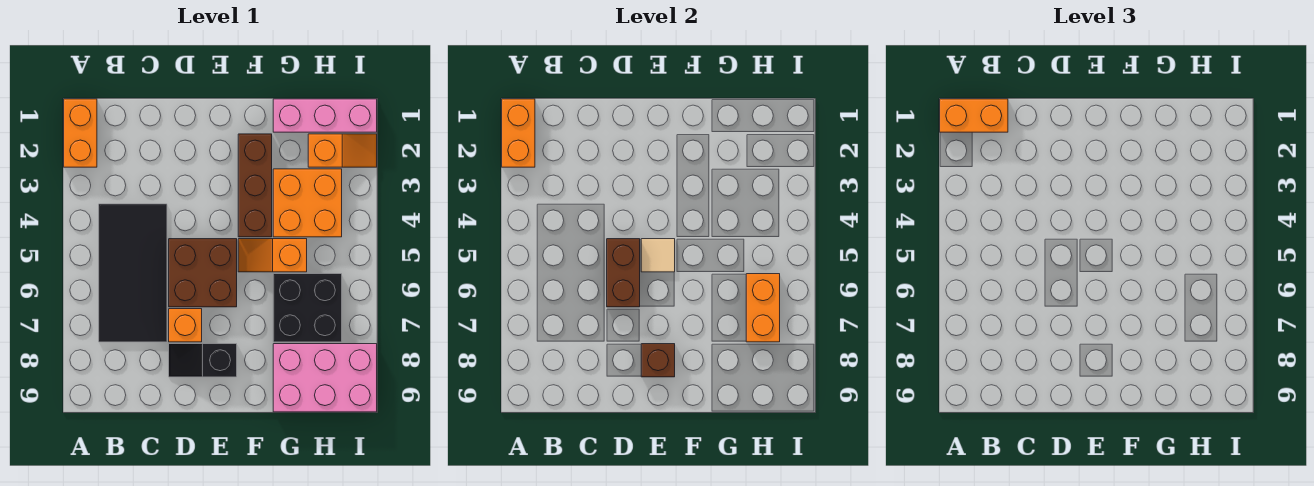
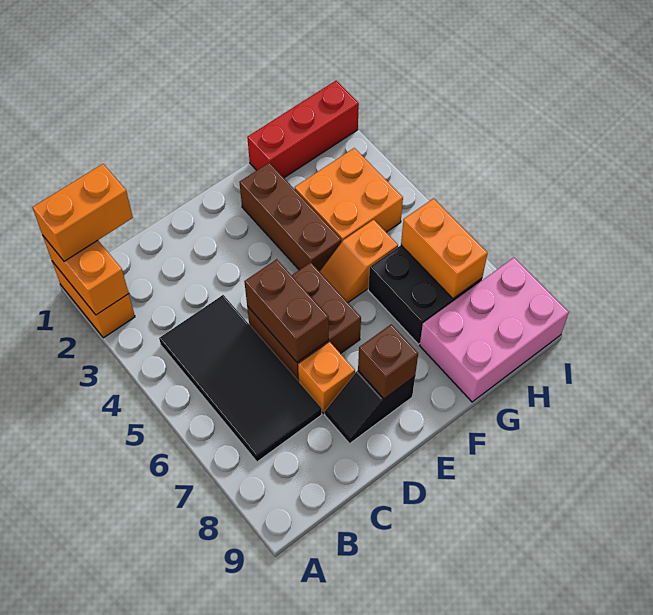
tan 1x1 tile [641,239,675,272] -> none
pink 1x3 brick [273,99,377,132] -> red 1x3 brick [247,81,359,178]
orange 1x2 slope [308,134,377,167] -> none

